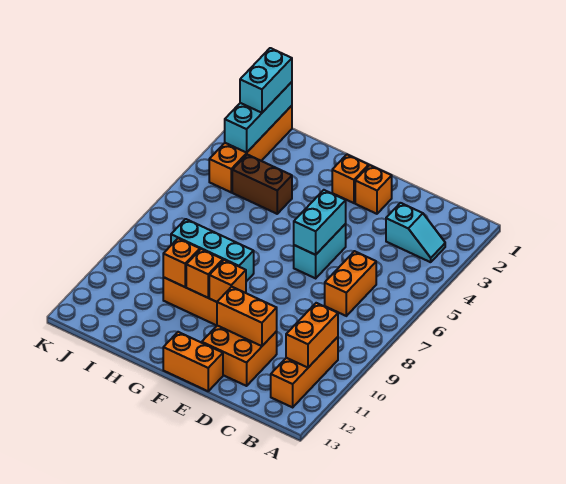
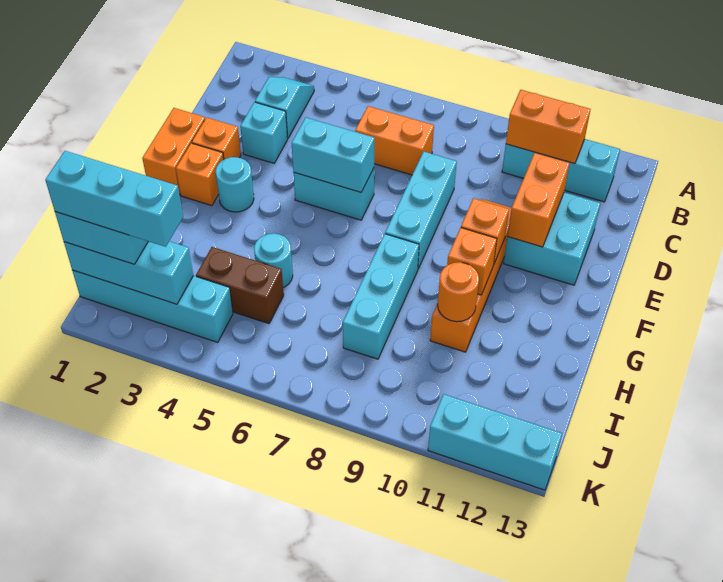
orange 1x3 brick [271,337,338,407] -> cyan 1x3 brick [502,139,620,202]
none -> cyan 1x1 brick [240,102,288,163]
none -> cyan 1x3 brick [385,152,457,269]
orange 2x2 brick [202,326,277,386] -> cyan 2x2 brick [504,192,600,285]
orange 1x2 brick [163,332,223,391] -> orange 1x2 brick moved to [142,108,205,195]
none -> cyan 1x1 round brick [216,157,254,212]
brown 1x2 brick [232,155,292,214] -> brown 1x2 brick turned to [196,247,284,324]
none -> cyan 1x1 round brick [254,233,293,288]
orange 1x1 brick [163,238,200,287] -> orange 1x1 round brick [438,262,479,322]
orange 1x4 brick [209,106,292,192] -> cyan 1x4 brick [72,270,233,342]
none -> cyan 1x3 brick [45,151,183,247]
none -> cyan 1x3 brick [428,394,562,490]

